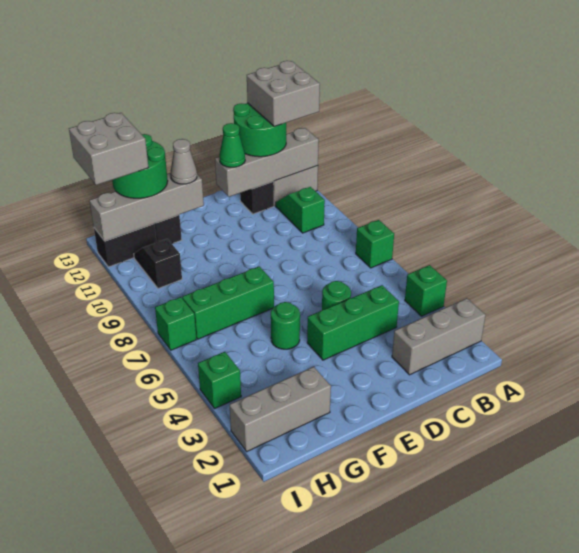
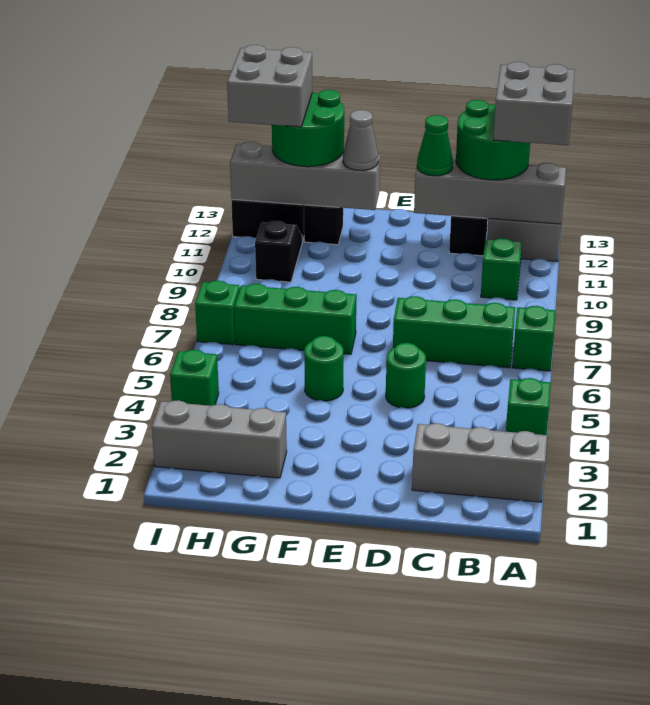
green 1x3 brick [307,285,399,360] -> green 1x3 brick moved to [393,296,515,368]

